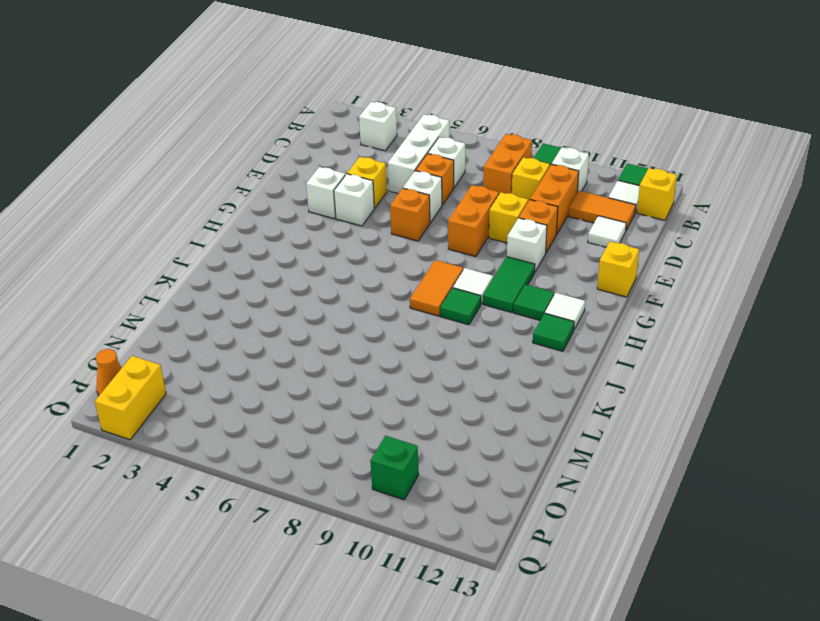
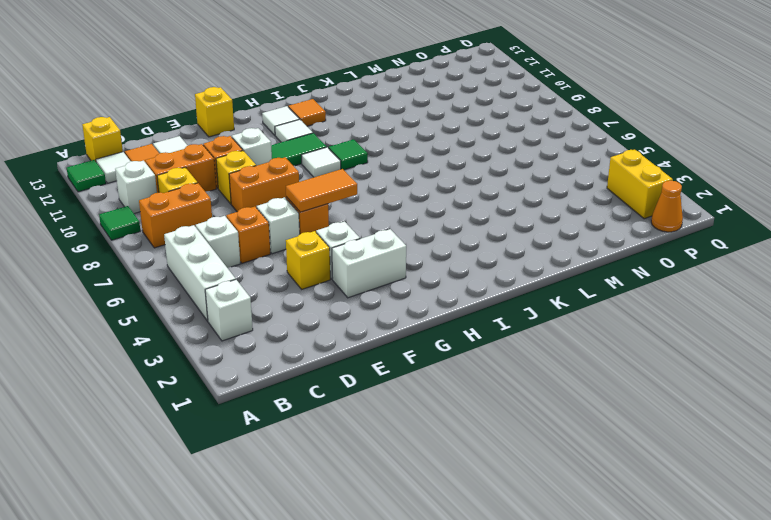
white 1x3 brick [388,115,449,194] -> white 1x3 brick turned to [164,225,236,321]
white 1x1 brick [306,167,345,219] -> white 1x2 brick [332,229,406,298]
orange 1x2 tile [410,260,463,316] -> orange 1x2 tile moved to [286,169,357,212]
green 1x1 tile [513,284,554,320] -> white 1x1 tile [275,119,313,142]
green 1x1 tile [533,313,574,351] -> orange 1x1 tile [288,99,326,126]
yellow 1x2 brick [95,356,166,440] -> yellow 1x2 brick turned to [607,150,673,219]
green 1x1 brick [370,436,419,500] -> none

